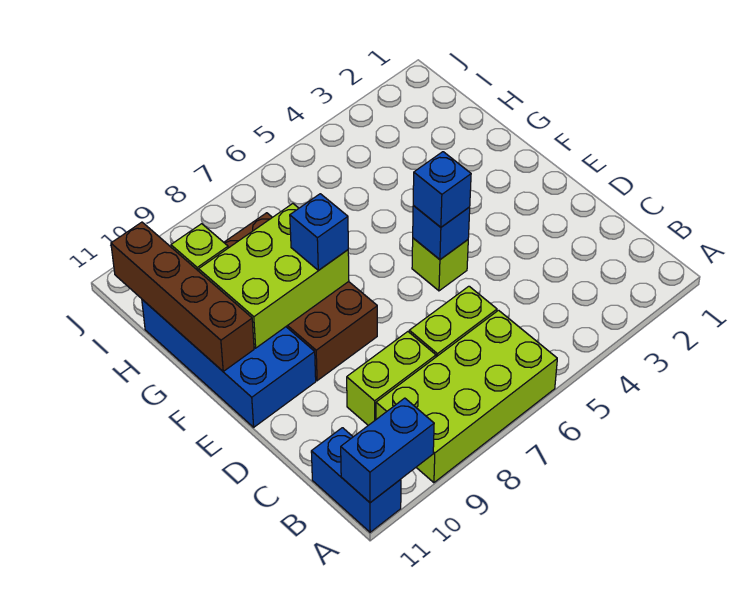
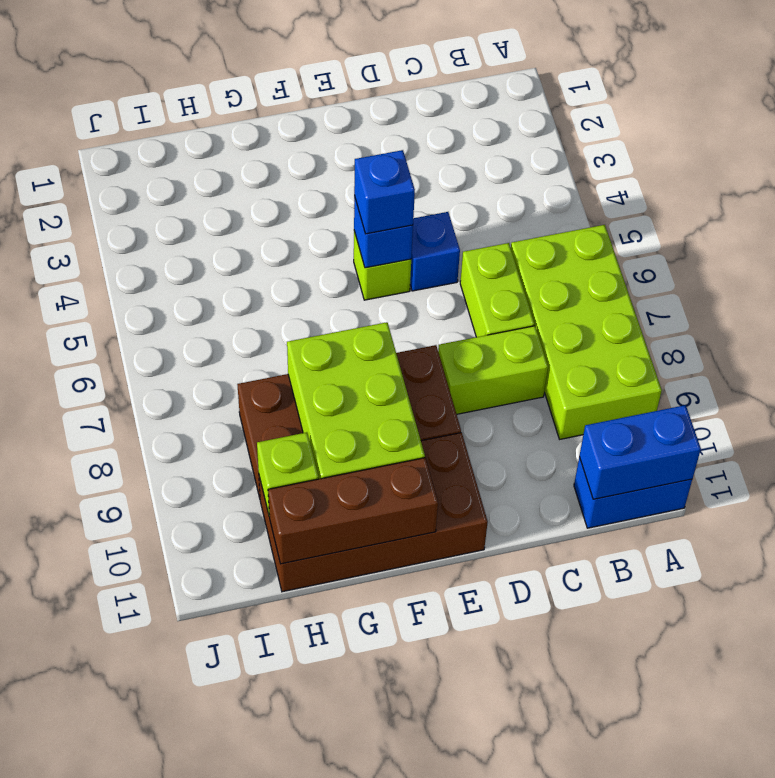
blue 1x2 brick [341,398,434,503] -> blue 1x2 brick turned to [579,405,701,499]
lime 1x2 brick [347,332,436,425] -> lime 1x2 brick turned to [438,326,548,414]
blue 2x4 brick [142,300,316,427] -> brown 2x4 brick [259,433,488,592]
blue 1x1 brick [290,194,348,270] -> blue 1x1 brick moved to [410,212,460,291]
brown 1x4 brick [111,222,254,371] -> brown 1x3 brick [268,458,438,564]

